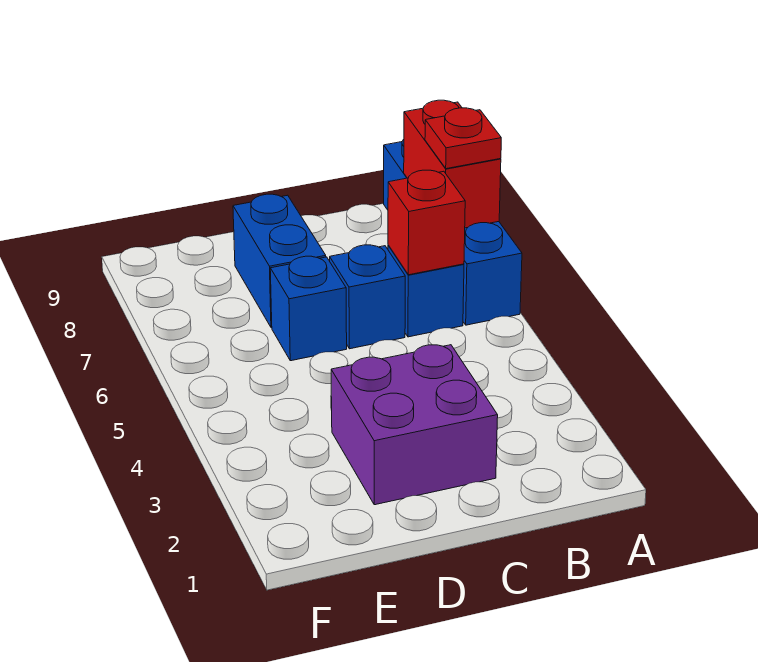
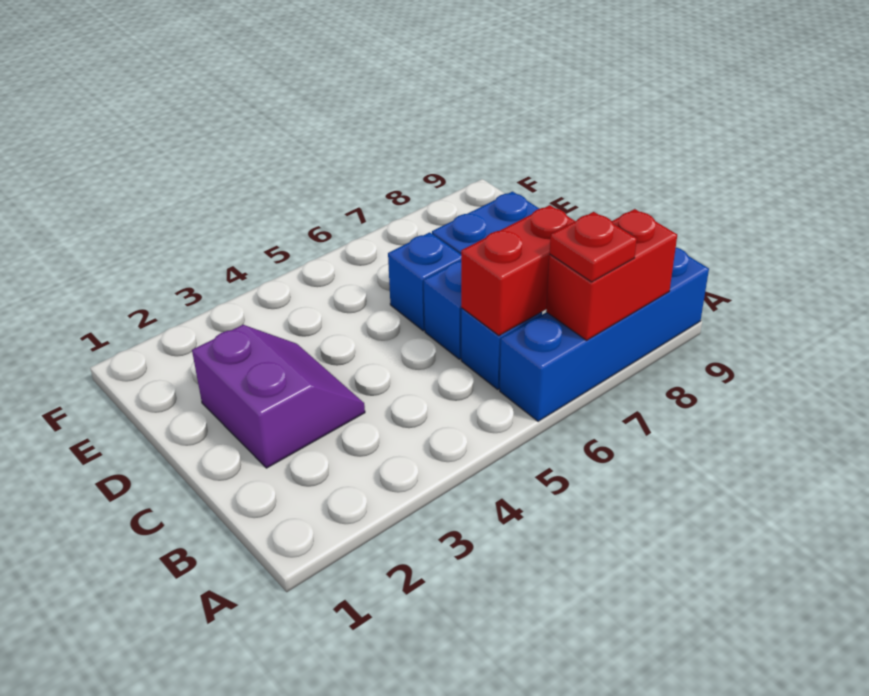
red 1x1 brick [388,170,465,275] -> red 1x2 brick [461,205,575,336]
purple 2x2 brick [331,345,498,505] -> purple 2x2 slope [192,325,365,468]

